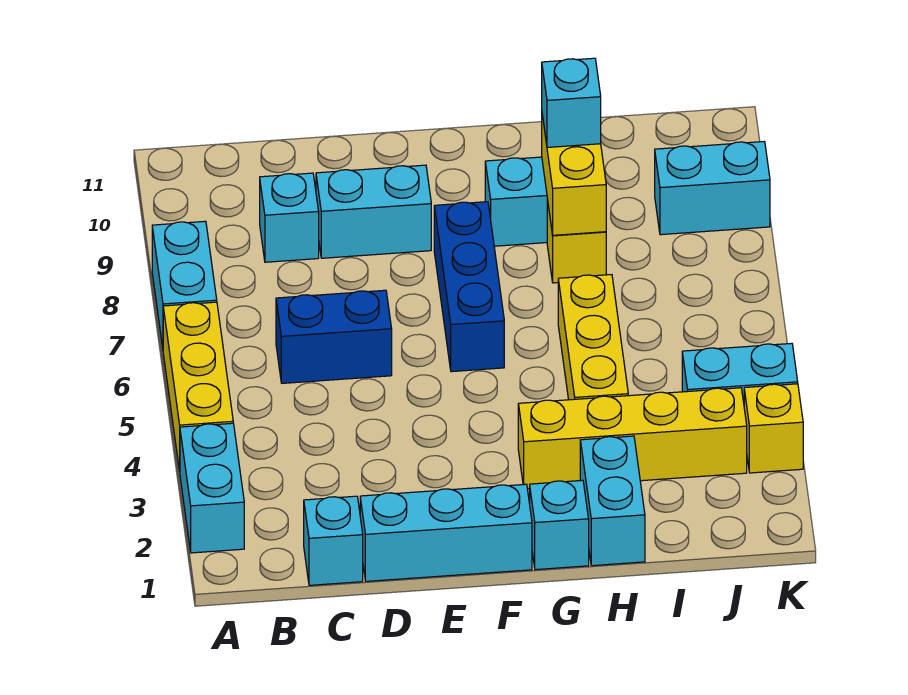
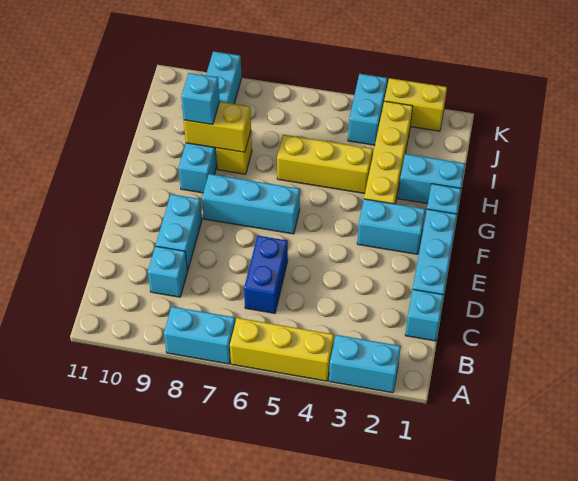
none -> cyan 1x2 brick [357,199,425,254]
blue 1x3 brick [434,202,504,372] -> cyan 1x3 brick [202,174,300,234]
yellow 1x1 brick [744,384,803,473] -> yellow 1x2 brick [384,78,447,131]

